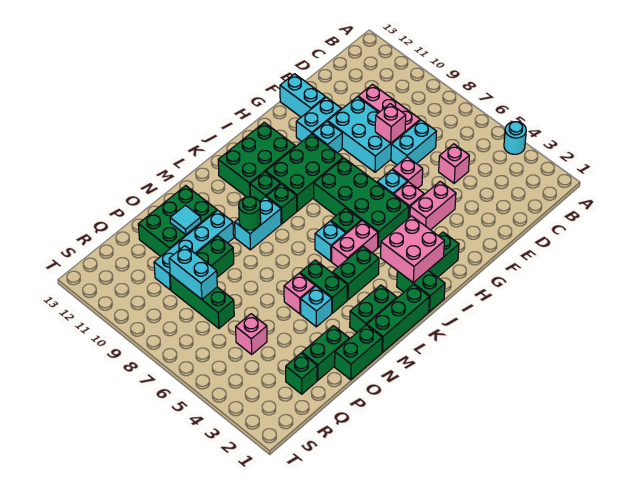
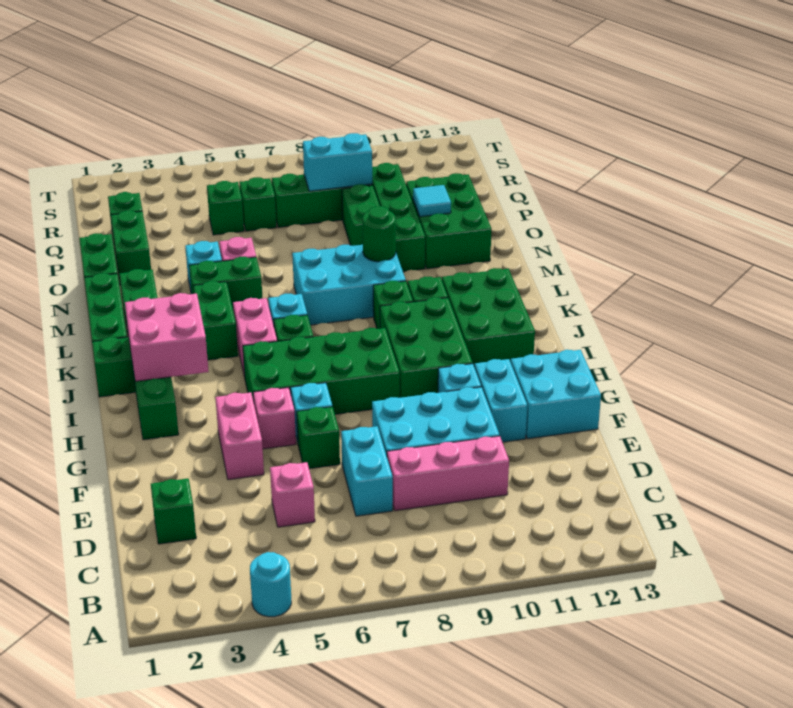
none -> green 1x1 brick [151,478,196,544]
pink 1x1 brick [375,104,406,143] -> none
pink 1x1 brick [393,157,423,189] -> green 1x1 brick [297,407,340,469]
cyan 1x2 brick [280,74,325,117] -> cyan 2x2 brick [511,350,601,439]
cyan 1x2 brick [235,197,281,250] -> cyan 2x3 brick [292,245,406,325]
cyan 1x4 brick [154,210,234,290] -> green 1x4 brick [372,163,425,272]
pink 1x1 brick [236,314,267,354] -> green 1x1 brick [207,181,244,235]
none -> green 1x1 brick [239,177,276,231]

